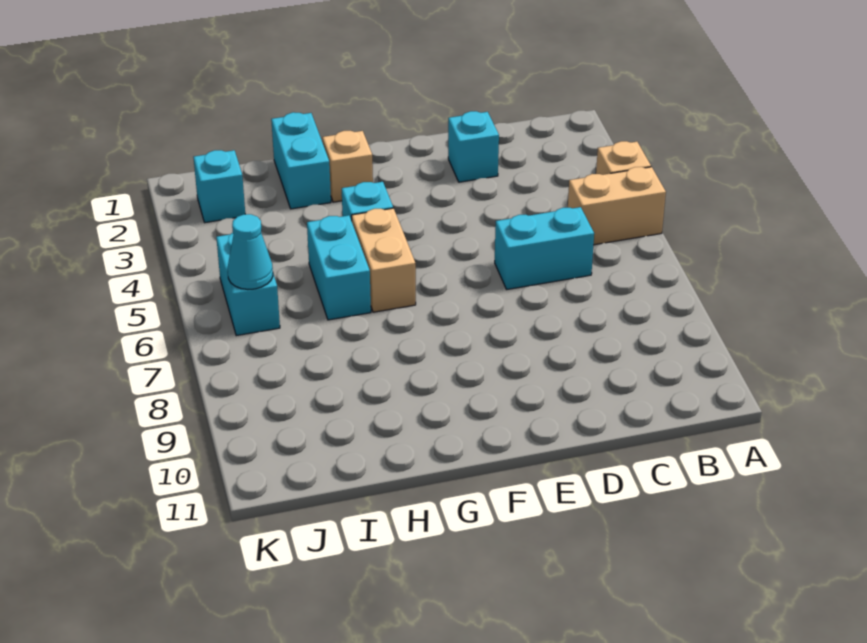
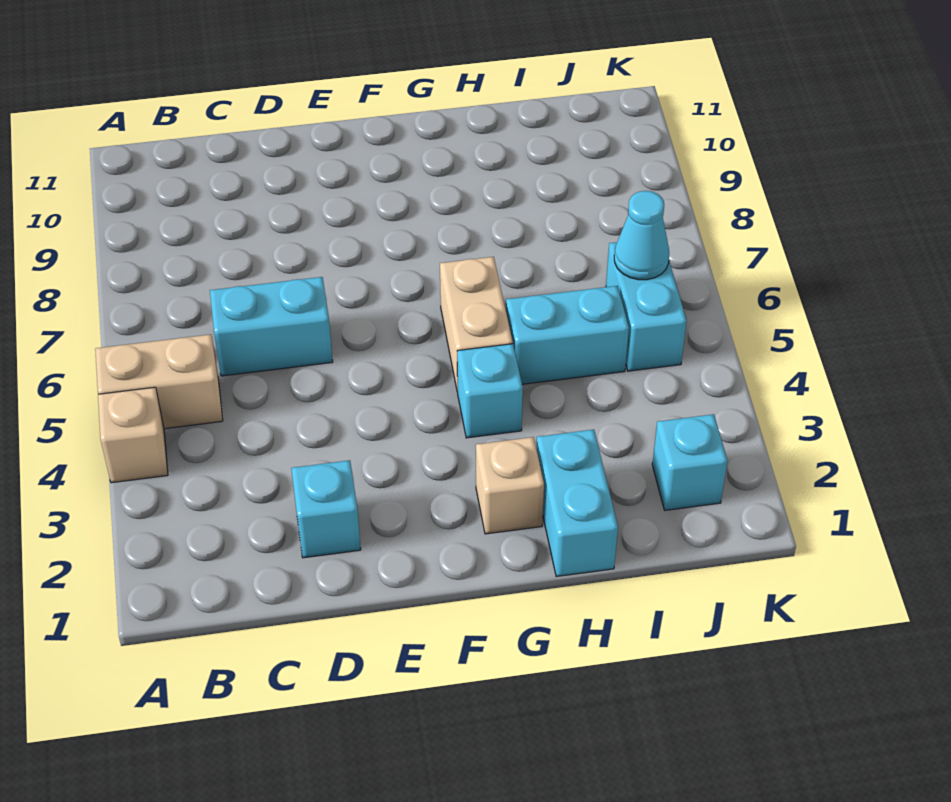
cyan 1x2 brick [307,215,371,320] -> cyan 1x2 brick turned to [506,286,629,384]

